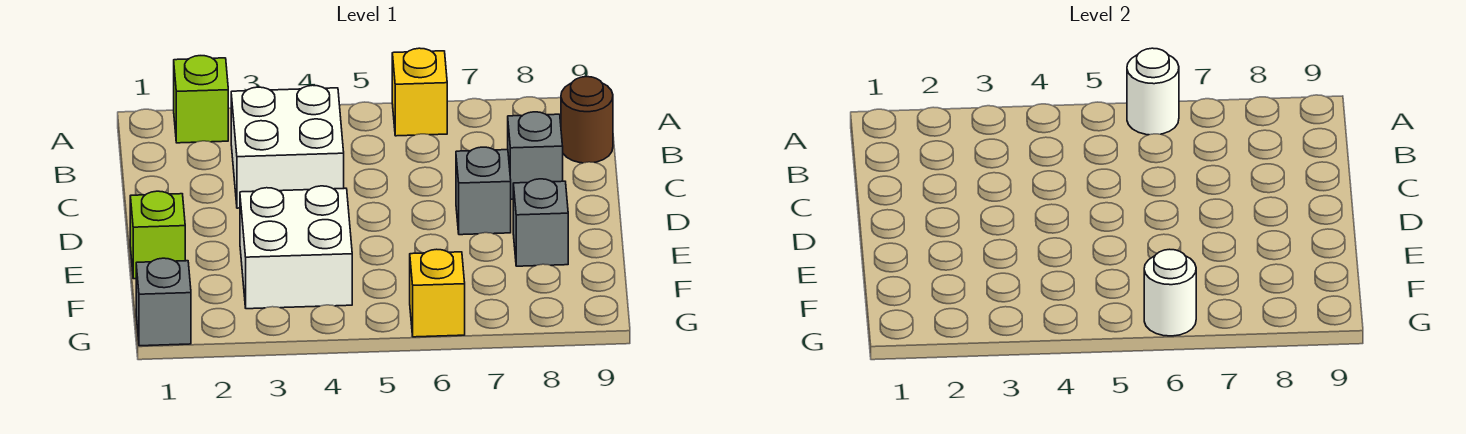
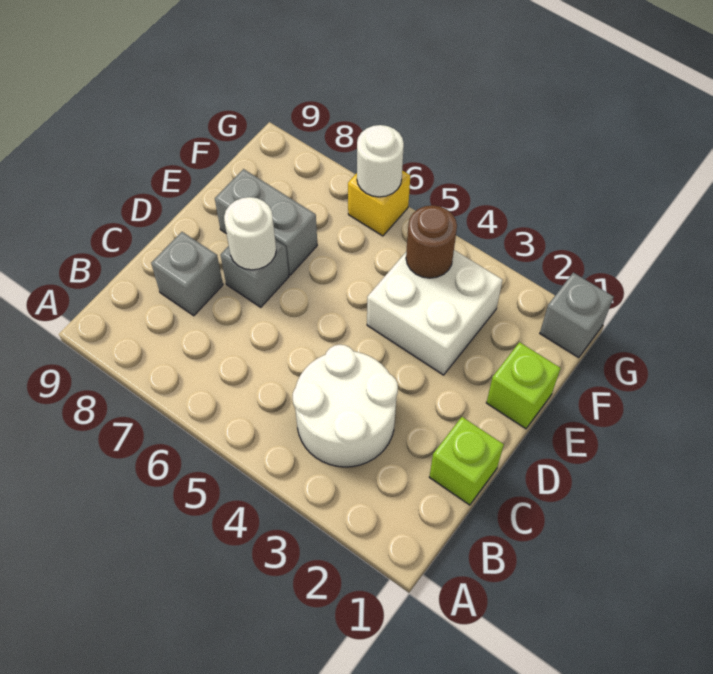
lime 1x1 brick [174,56,228,143] -> lime 1x1 brick moved to [429,417,504,505]
yellow 1x1 brick [392,48,447,136] -> none
white 1x1 round brick [1127,48,1179,135] -> white 1x1 round brick moved to [224,197,276,270]
white 2x2 brick [231,85,344,208] -> white 2x2 round brick [293,345,398,467]
brown 1x1 round brick [561,77,613,163] -> brown 1x1 round brick moved to [406,205,457,278]
grey 1x1 brick [513,179,568,266] -> grey 1x2 brick [215,169,317,275]

